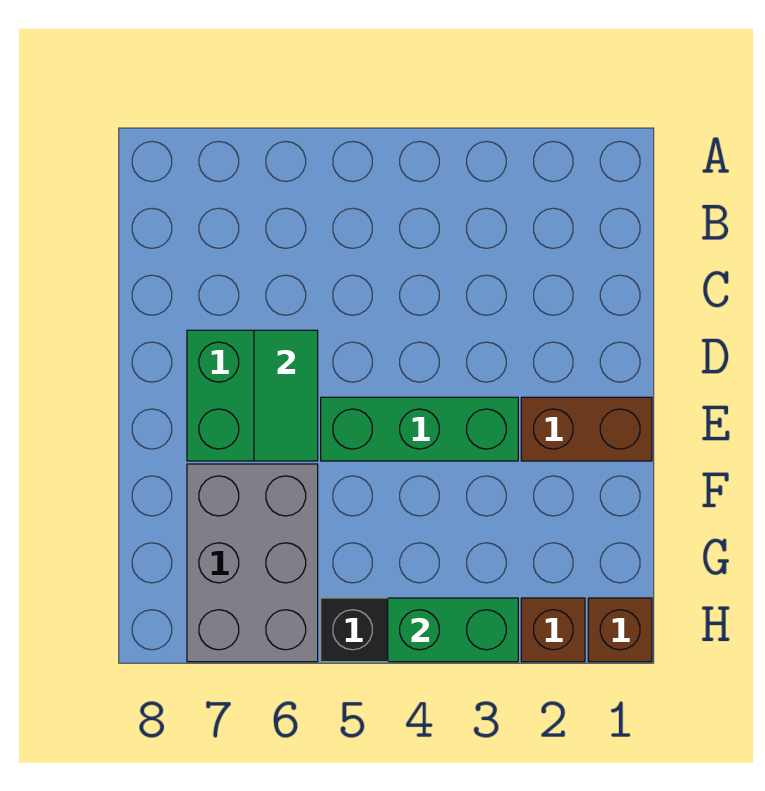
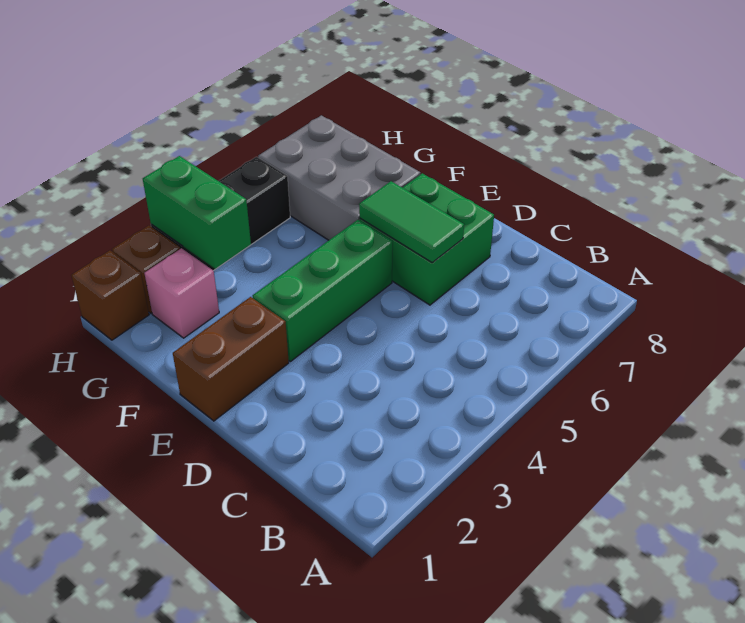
none -> pink 1x1 brick [144,248,219,338]
green 1x2 brick [388,598,518,662] -> green 1x2 brick turned to [143,156,251,269]

